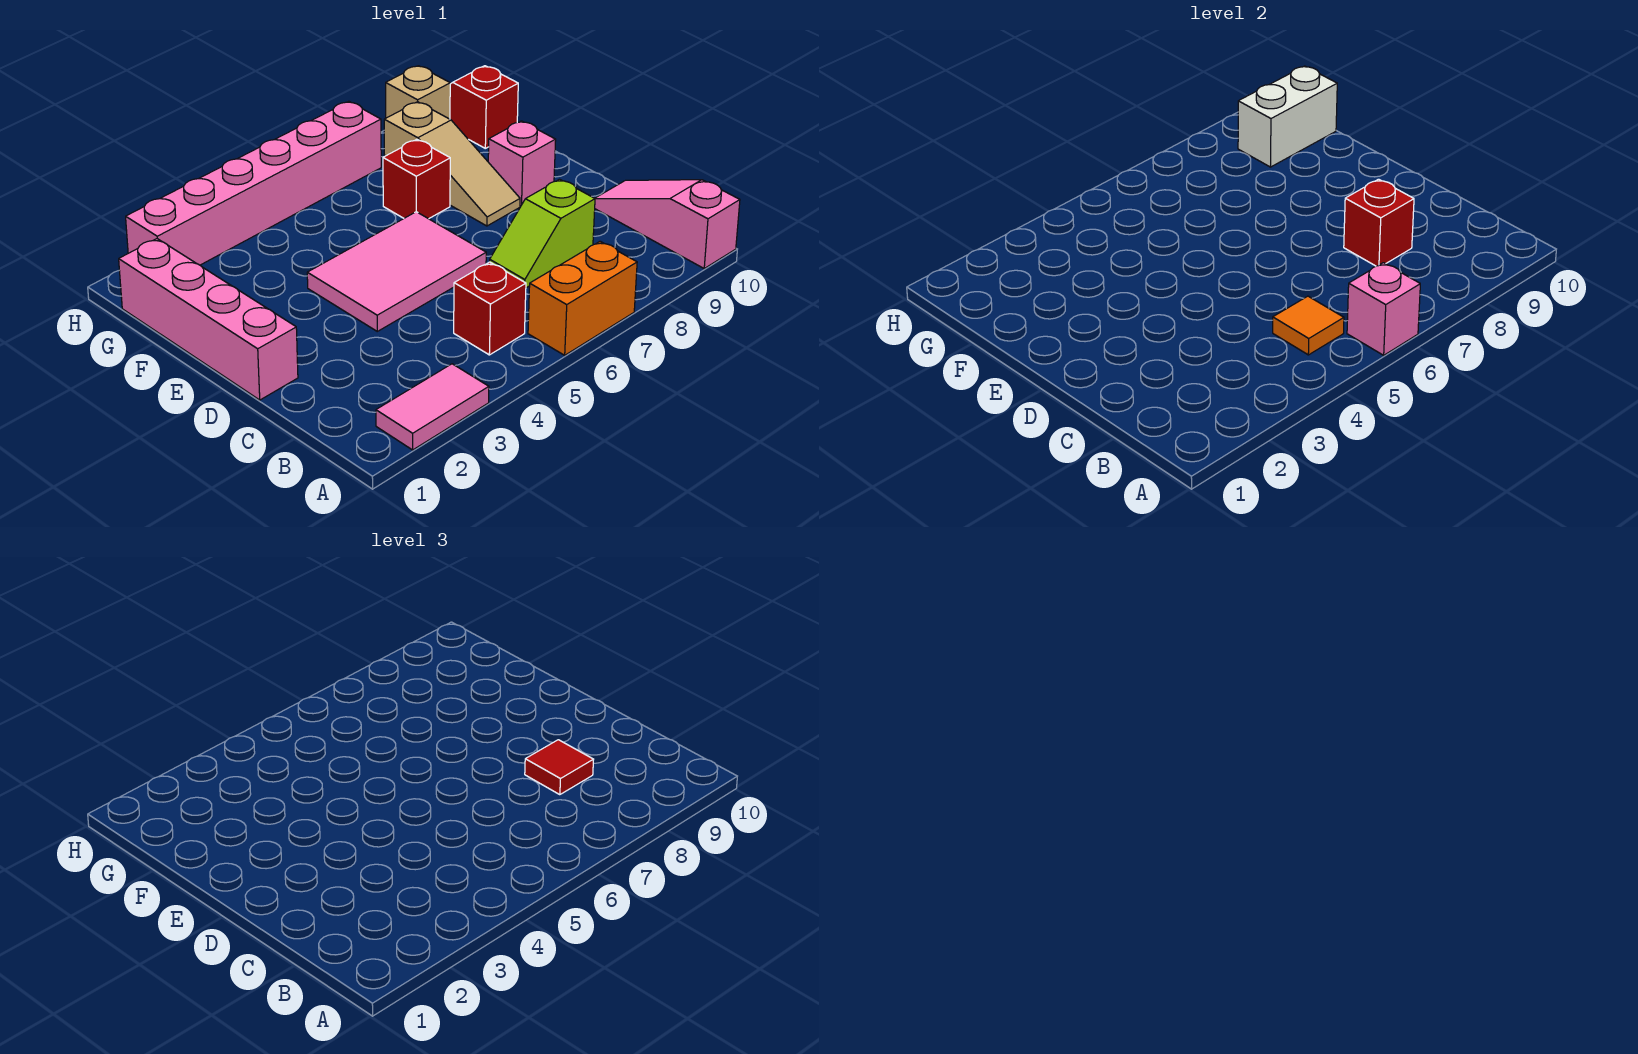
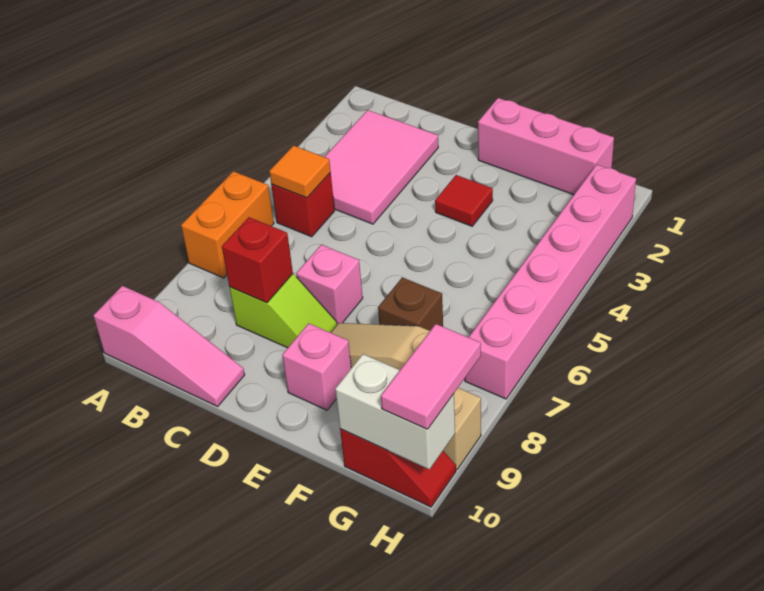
pink 1x2 tile [376,364,489,450] -> pink 1x2 tile moved to [381,324,481,429]
pink 1x1 brick [1347,263,1420,355] -> pink 1x1 brick moved to [296,245,363,324]
lime 1x2 slope [490,179,595,288] -> lime 1x2 slope turned to [229,274,337,348]
red 1x1 tile [525,740,594,795] -> red 1x1 tile moved to [435,175,493,226]
pink 1x4 brick [119,239,298,400] -> pink 1x3 brick [478,98,614,195]
pink 2x3 tile [307,212,486,331] -> pink 2x3 tile moved to [325,110,438,224]
red 1x1 brick [383,139,450,219] -> brown 1x1 brick [378,277,443,331]
white 1x2 brick [1238,66,1337,167] -> white 1x2 brick turned to [335,354,455,469]

